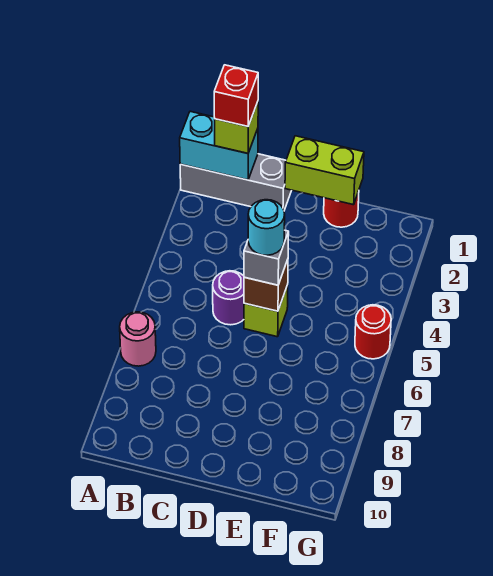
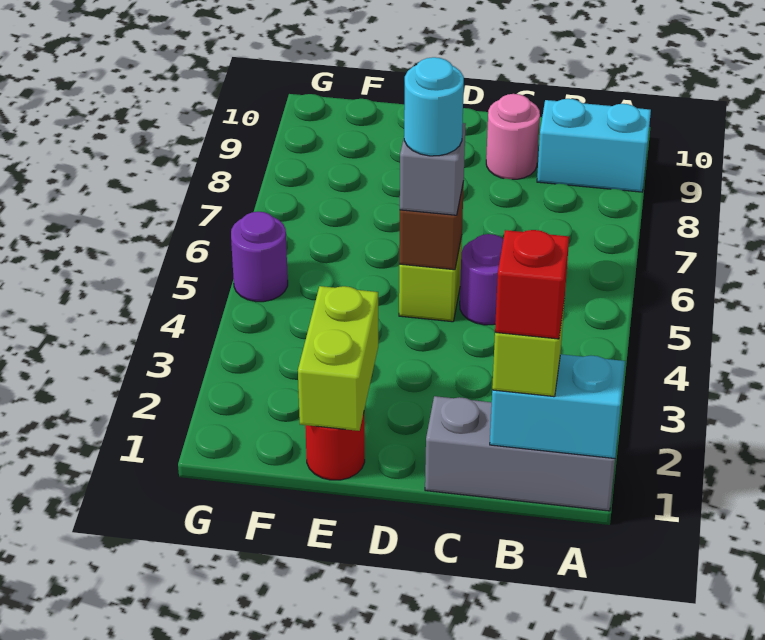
pink 1x1 round brick [120,312,156,366] -> pink 1x1 round brick moved to [486,94,540,179]
none -> cyan 1x2 brick [537,99,651,192]
lime 1x2 brick [285,136,364,205] -> lime 1x2 brick turned to [298,286,378,431]
red 1x1 round brick [355,305,391,359] -> purple 1x1 round brick [231,212,288,302]

